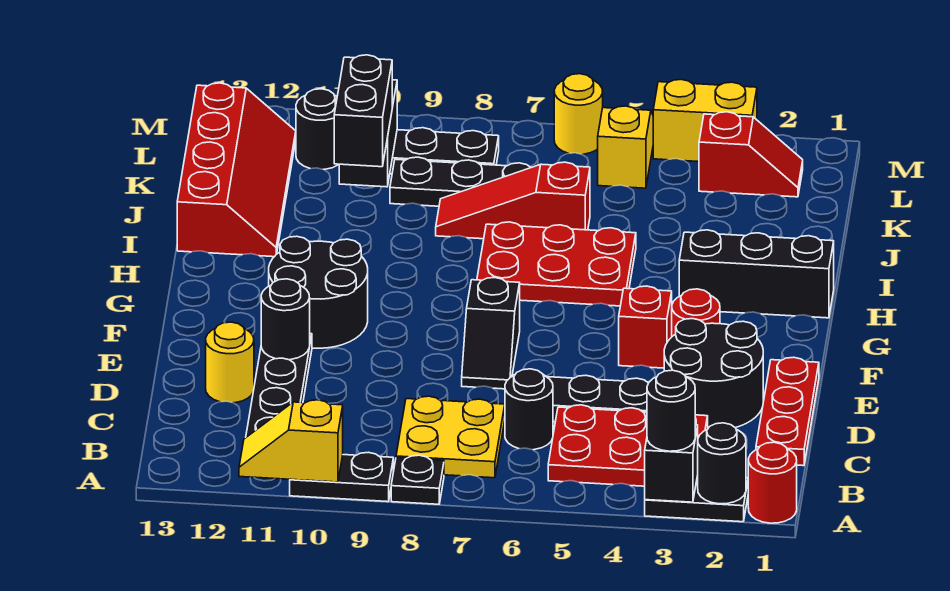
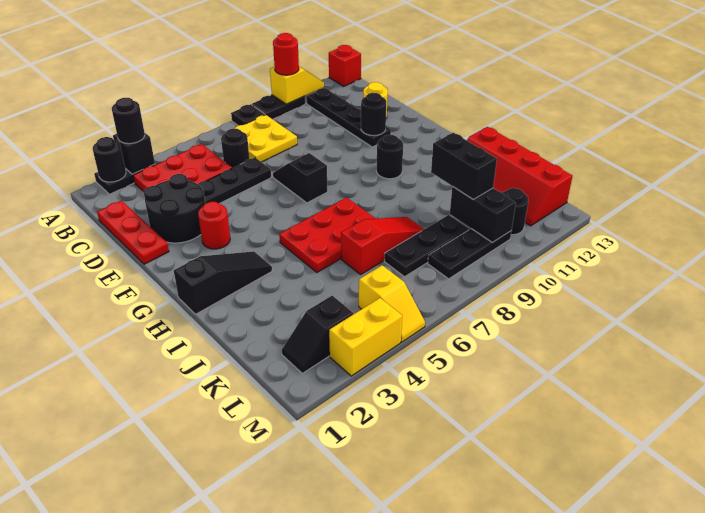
red 1x1 round brick [748,442,797,523] -> red 1x1 round brick moved to [273,33,299,75]
red 1x1 brick [619,286,672,368] -> red 1x1 brick moved to [329,45,361,86]
black 2x2 round brick [269,236,368,348] -> black 1x1 round brick [376,135,403,179]
black 1x3 brick [679,230,834,318] -> black 1x3 slope [174,251,272,314]
red 1x2 slope [699,112,803,197] -> black 1x2 slope [282,296,353,373]
yellow 1x1 round brick [554,74,603,154] -> none

